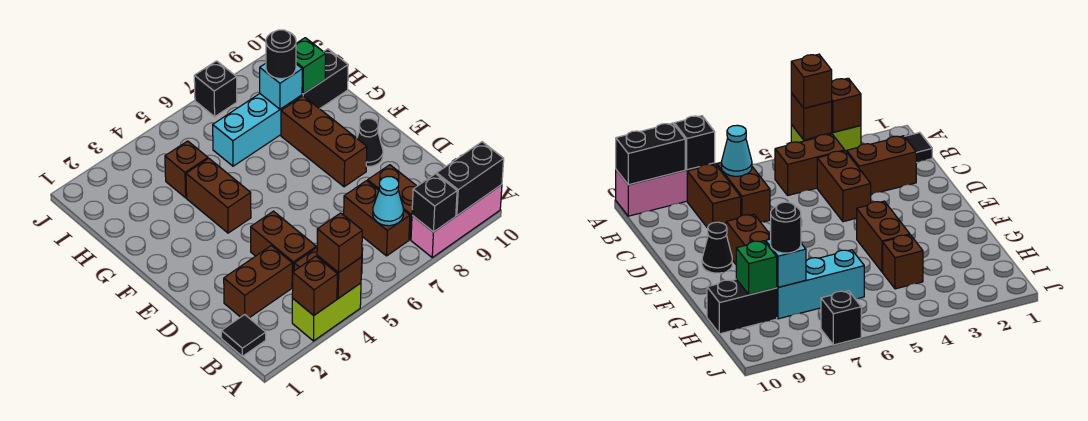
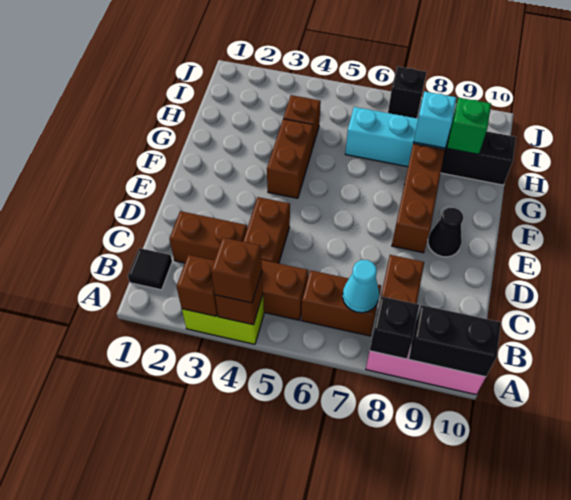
brown 1x2 brick [344,181,410,256] -> brown 1x2 brick turned to [301,270,381,336]
black 1x1 round brick [266,30,296,79] -> none

